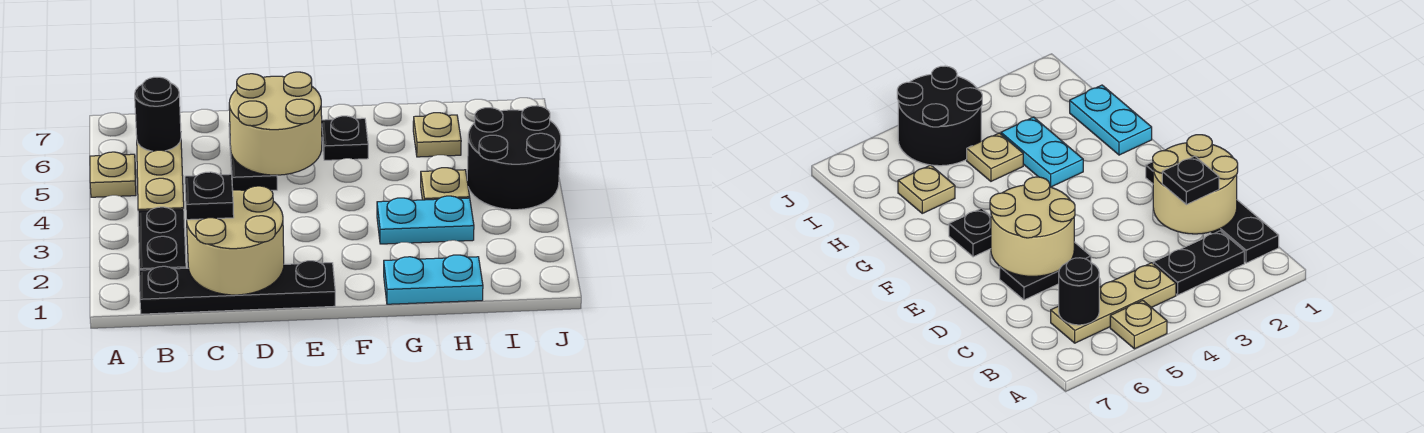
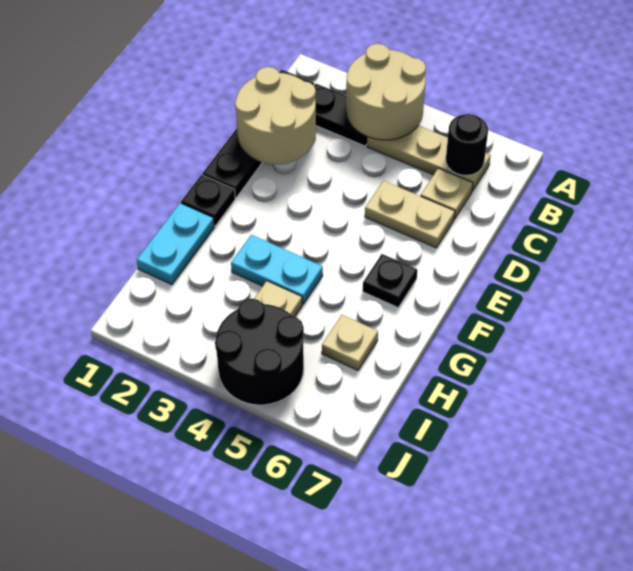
tan 1x1 plate [90,152,136,197] -> tan 1x1 plate moved to [421,168,473,219]
black 1x1 plate [185,172,234,220] -> black 1x1 plate moved to [181,175,235,226]
black 1x2 plate [229,123,277,191] -> tan 1x2 plate [365,181,455,248]
tan 2x2 round brick [229,72,322,175] -> tan 2x2 round brick moved to [346,44,426,140]
cyan 1x2 plate [377,196,474,244] -> cyan 1x2 plate turned to [231,235,323,304]

